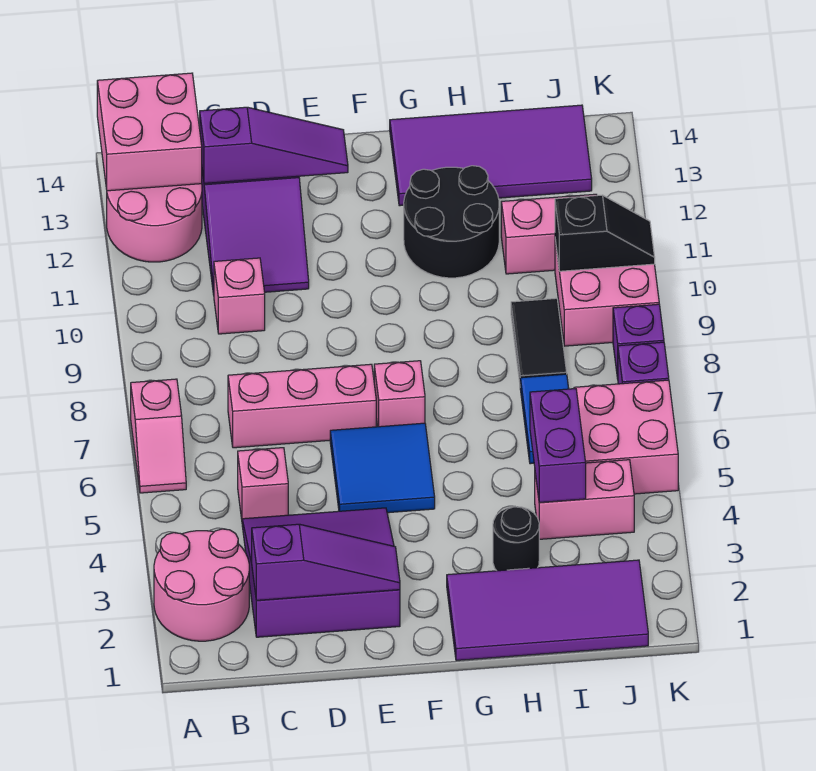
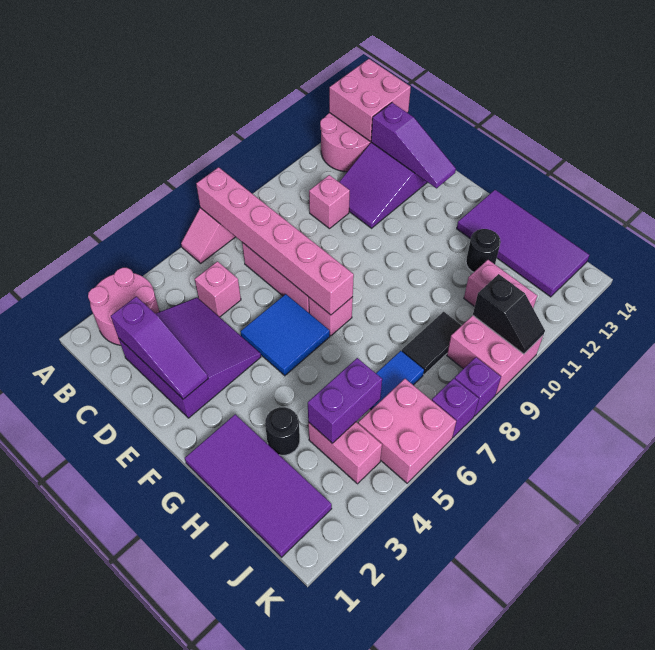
none -> pink 1x6 brick [196,167,354,315]
black 2x2 round brick [404,166,499,278] -> black 1x1 round brick [466,229,501,272]

